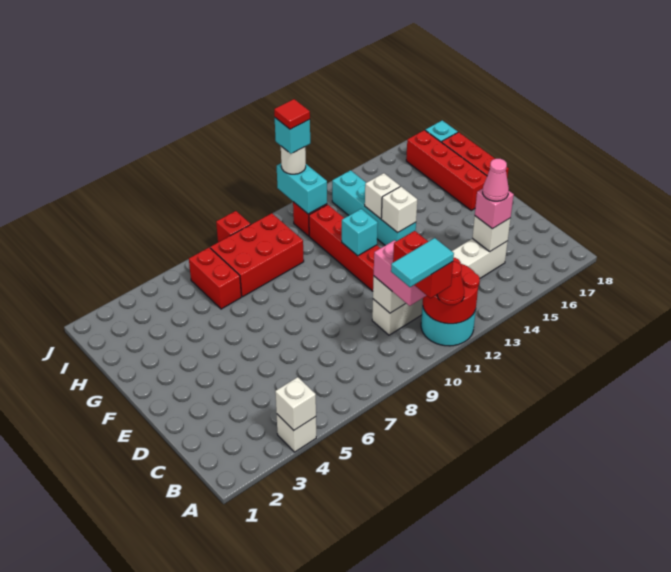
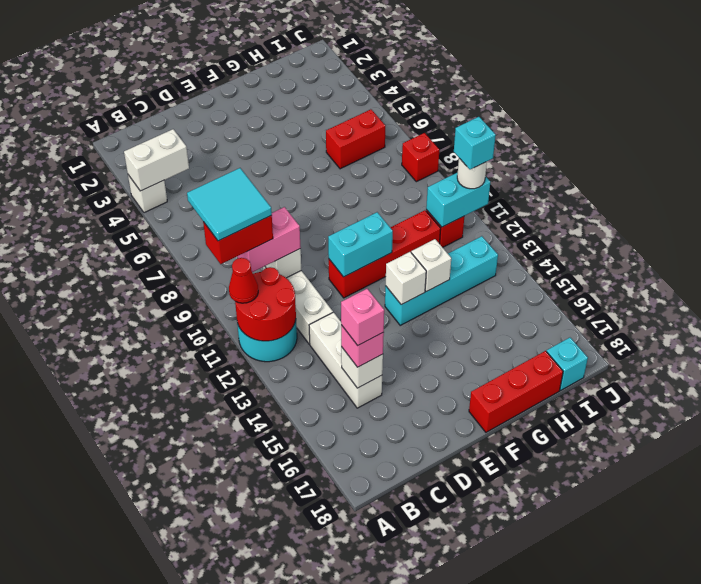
white 1x1 brick [275,377,316,430] -> white 1x2 brick [124,129,189,191]
cyan 1x2 tile [391,238,454,287] -> cyan 2x2 tile [187,168,272,241]
pink 1x1 cone [483,159,509,201] -> pink 1x1 brick [341,289,384,345]
cyan 1x1 brick [342,209,378,256] -> cyan 1x2 brick [328,212,393,277]
red 1x4 brick [406,130,487,210] -> none
red 2x3 brick [210,213,304,297] -> none
red 1x1 tile [274,99,310,129] -> none

